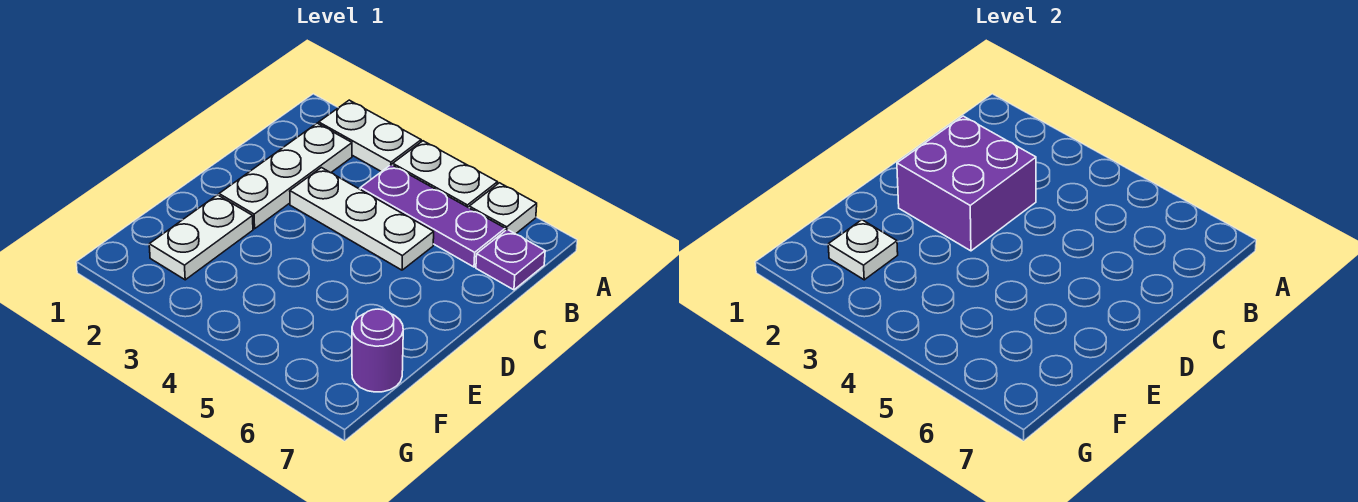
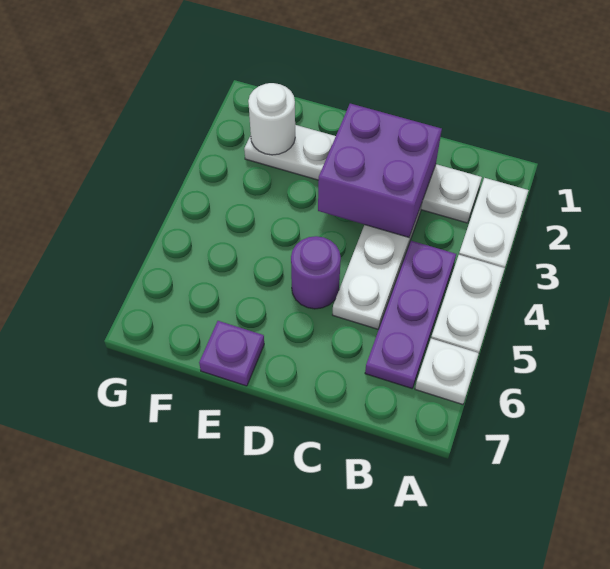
purple 1x1 plate [476,229,545,290] -> purple 1x1 plate moved to [199,321,264,386]
white 1x1 plate [828,220,898,280] -> white 1x1 round brick [248,83,295,155]
purple 1x1 round brick [352,309,403,392] -> purple 1x1 round brick moved to [291,236,341,309]

